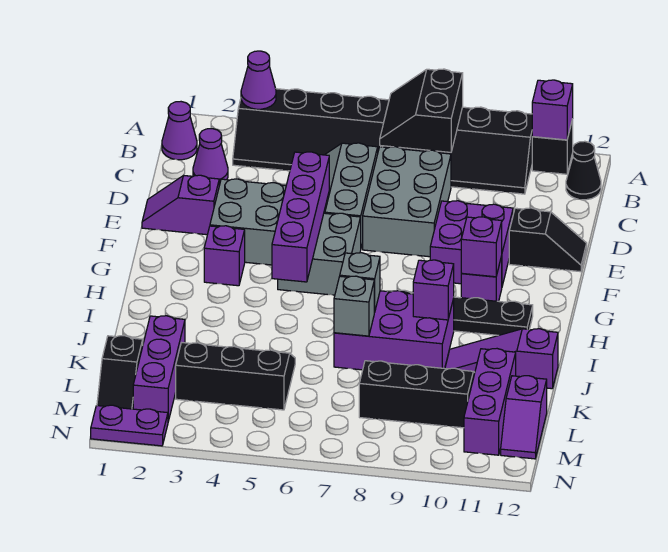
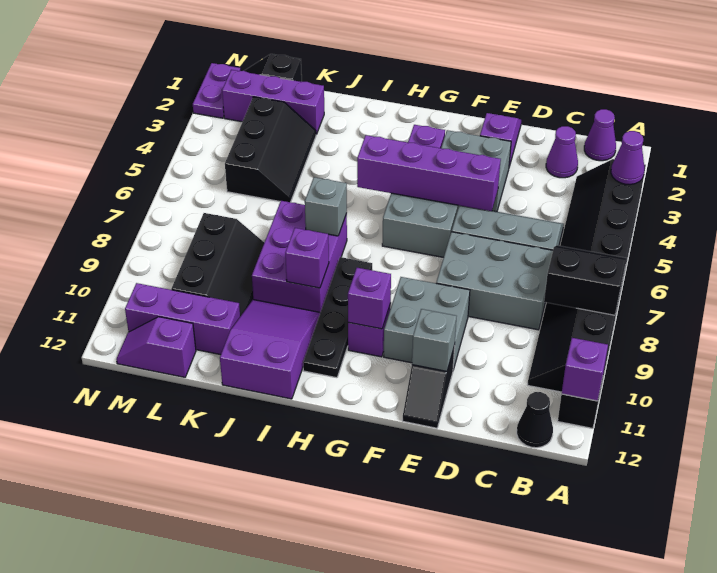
purple 2x2 brick [430,201,513,286] -> grey 2x2 brick [384,277,470,370]
grey 1x1 brick [334,276,374,336] -> grey 1x1 brick moved to [412,309,456,371]
purple 1x3 slope [445,329,558,389] -> purple 2x3 slope [220,300,320,399]

